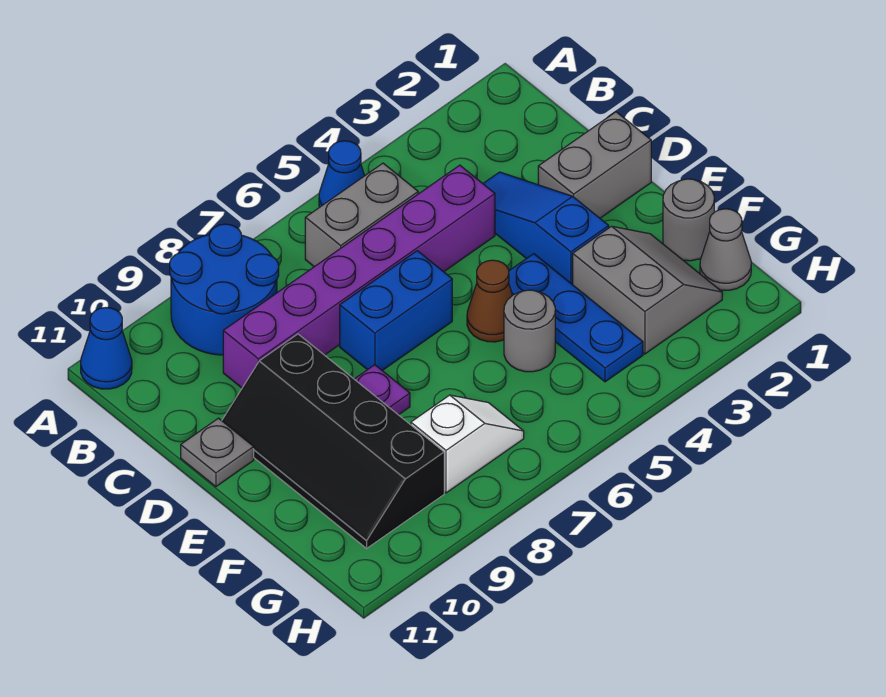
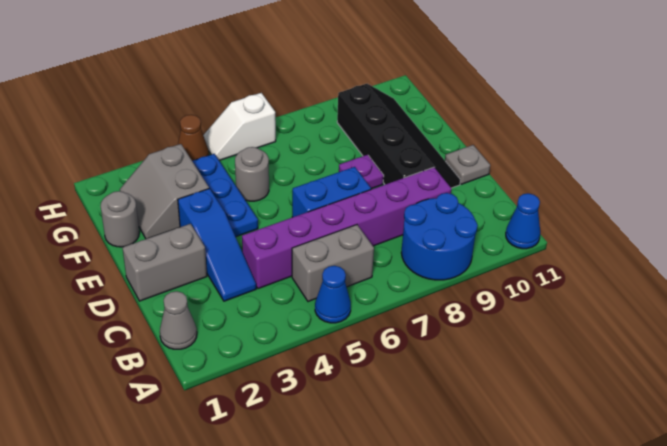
brown 1x1 cone [467,260,512,342] -> brown 1x1 cone moved to [178,115,209,161]
grey 1x1 cone [700,209,751,290] -> grey 1x1 cone moved to [160,291,197,349]
white 1x2 slope [411,395,524,493] -> white 1x2 slope moved to [203,93,276,160]

